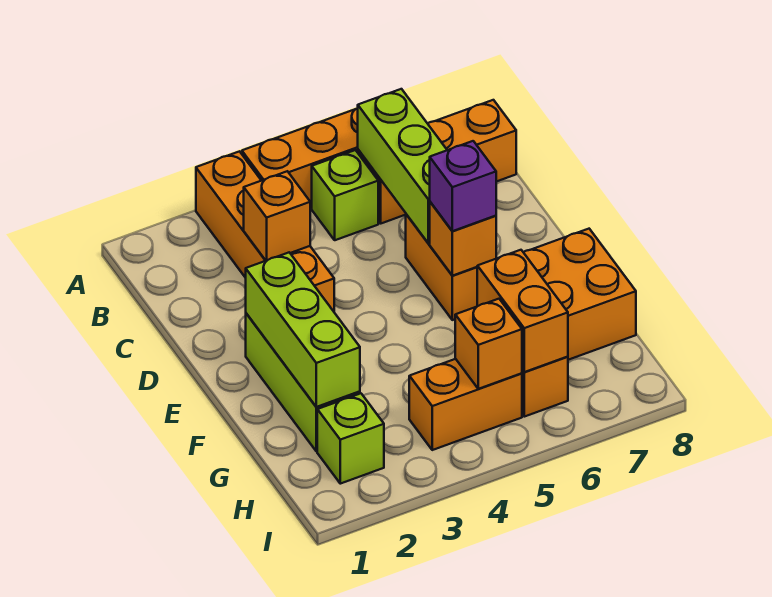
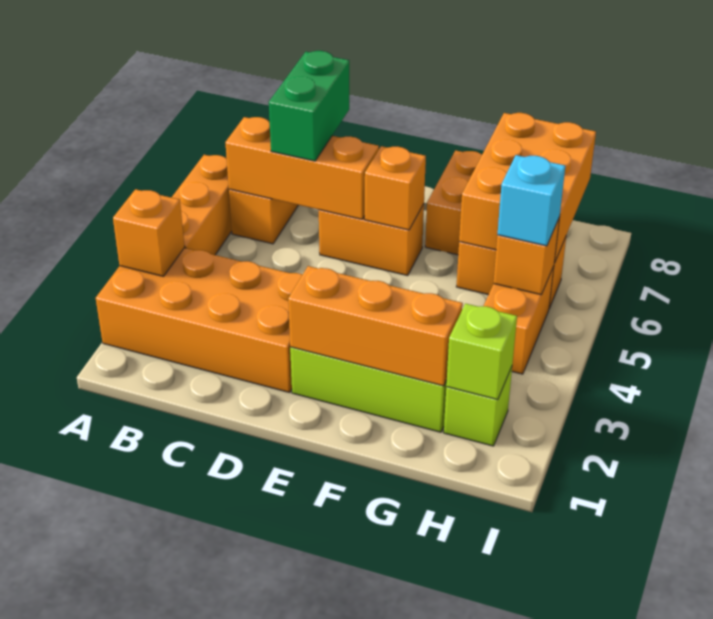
orange 1x4 brick [196,151,334,311] -> orange 2x4 brick [96,248,303,392]
lime 1x1 brick [312,150,378,240] -> lime 1x1 brick moved to [446,304,517,400]
lime 1x3 brick [358,89,447,244] -> orange 1x3 brick [225,117,379,219]
orange 1x1 brick [244,171,310,261] -> orange 1x1 brick moved to [113,189,185,276]
none -> green 1x2 brick [269,51,349,161]
lime 1x3 brick [246,252,360,407] -> orange 1x3 brick [288,266,463,386]
purple 1x1 brick [430,141,496,231] -> none
orange 1x2 brick [477,250,568,372] -> orange 2x3 brick [459,113,596,263]
none -> cyan 1x1 brick [497,155,565,246]

